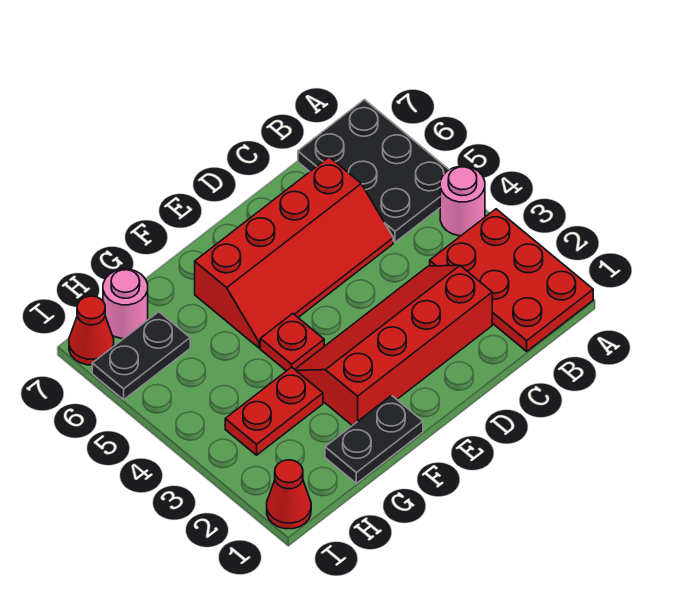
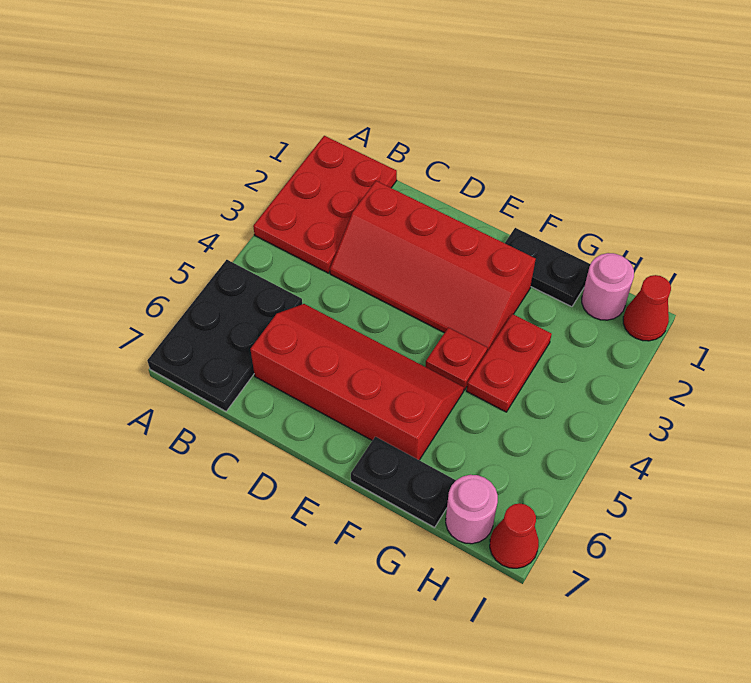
pink 1x1 round brick [440,166,485,236] -> pink 1x1 round brick moved to [582,253,634,320]
red 1x2 plate [225,367,323,455] -> red 1x2 plate turned to [467,314,552,412]
black 1x2 plate [92,312,190,400] -> black 1x2 plate moved to [351,437,456,527]

